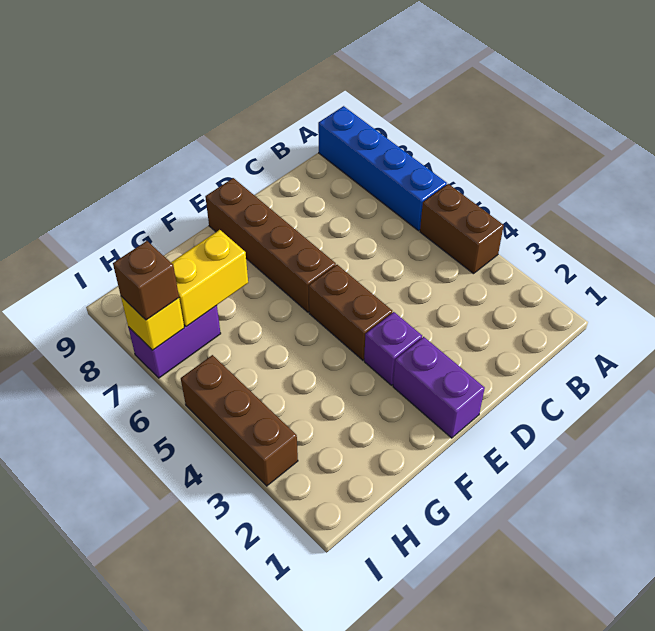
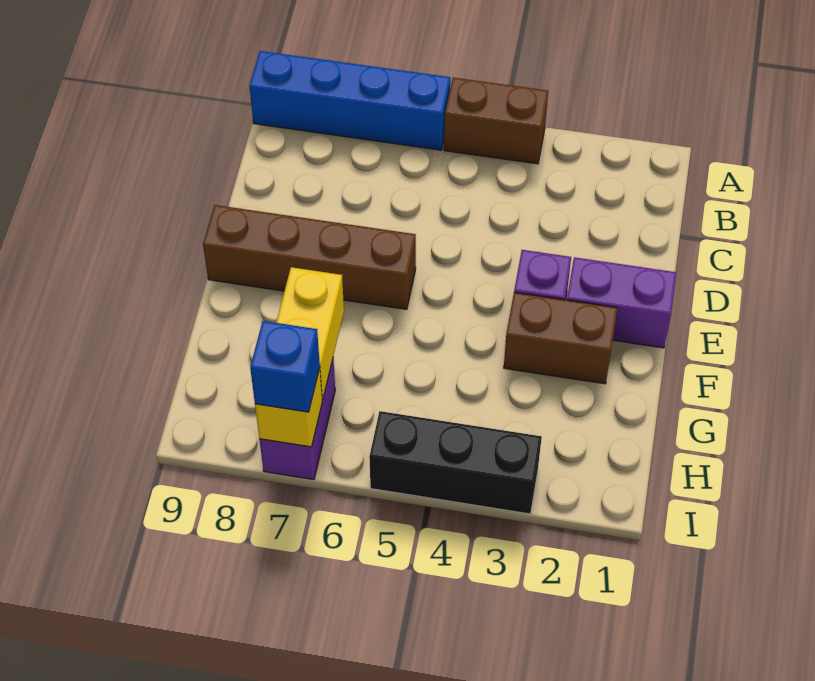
brown 1x2 brick [309,265,392,360] -> brown 1x2 brick moved to [504,292,617,384]
brown 1x3 brick [181,355,298,486] -> black 1x3 brick [369,411,542,514]
brown 1x1 brick [113,241,179,320] -> blue 1x1 brick [250,321,320,412]

